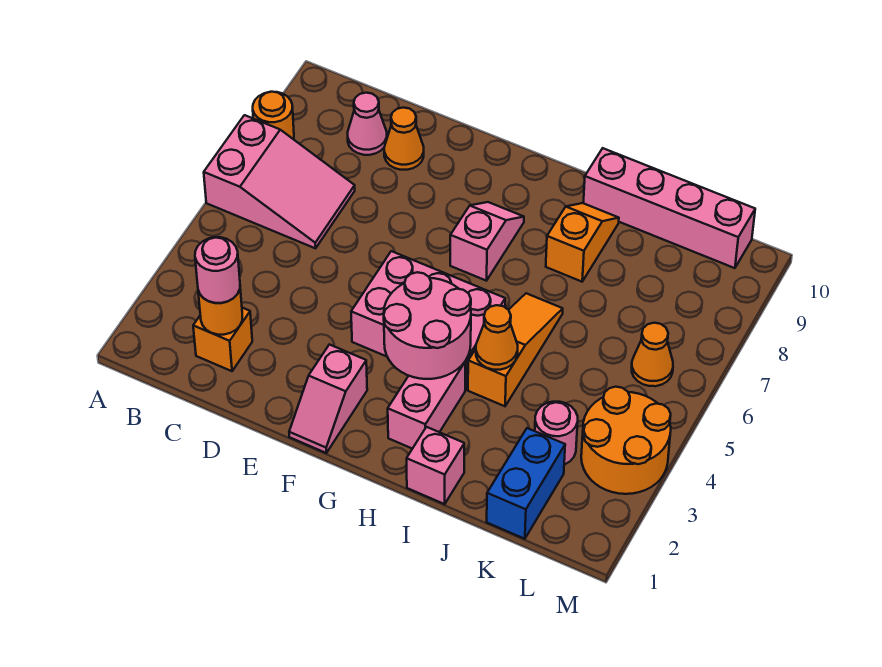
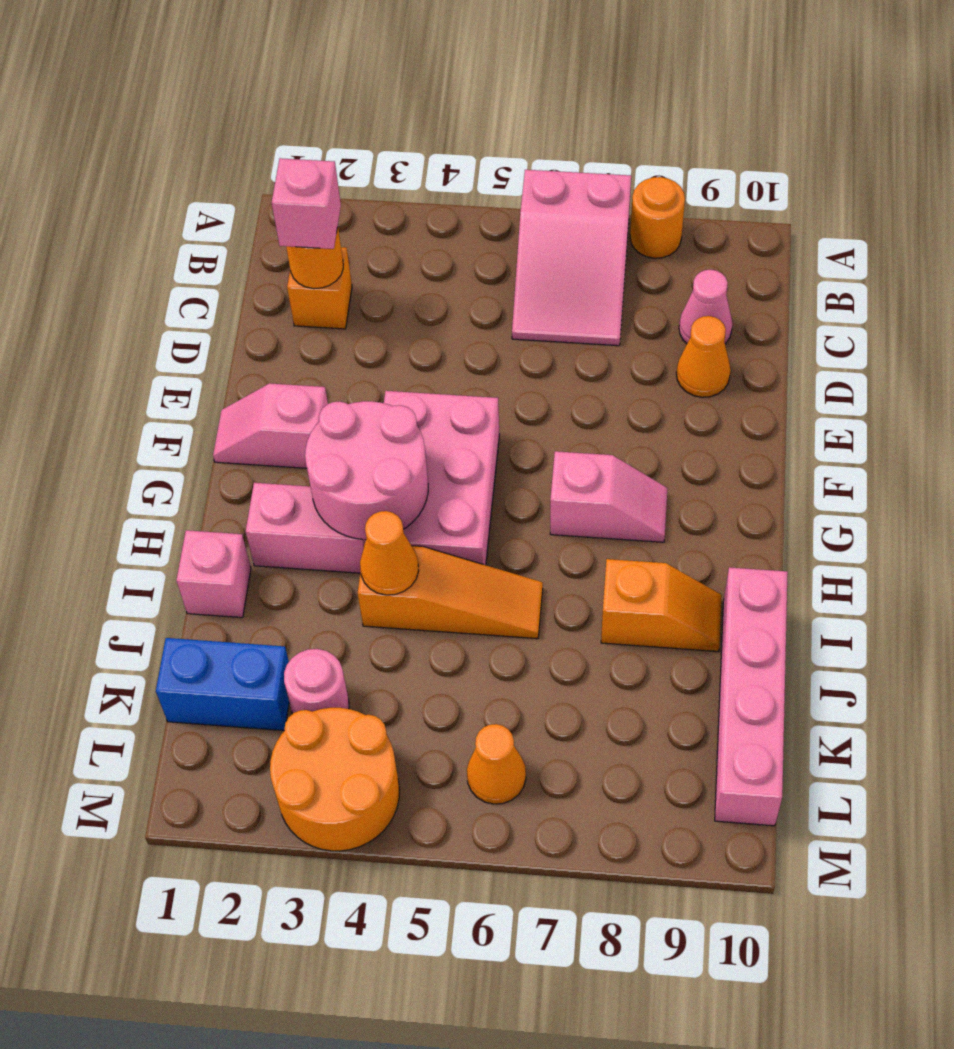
pink 1x1 round brick [195,237,240,303] -> pink 1x1 brick [272,158,341,249]

